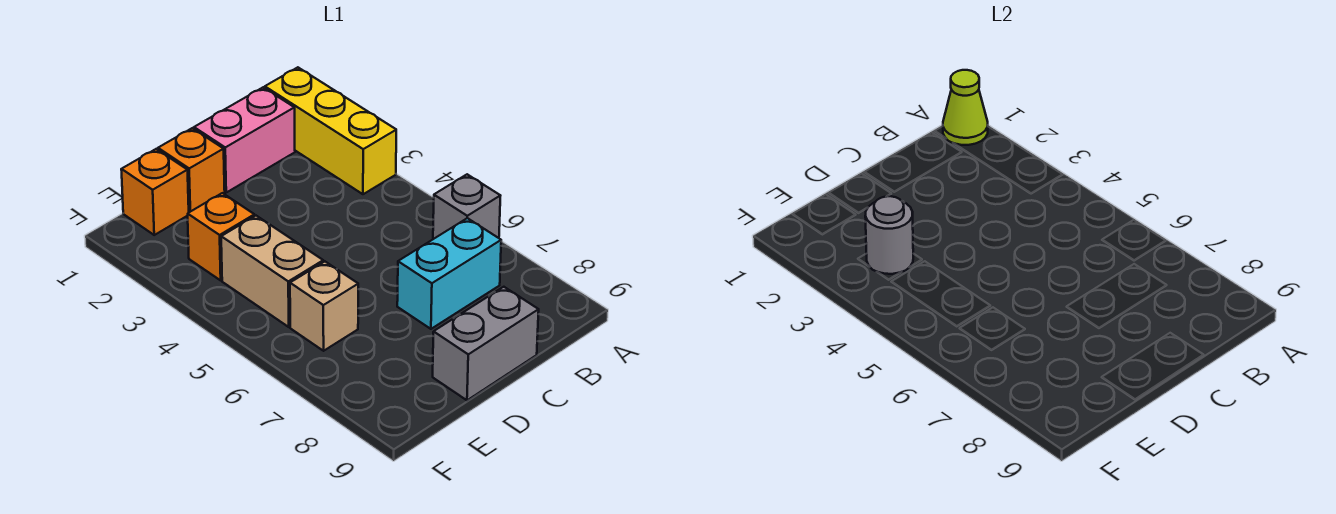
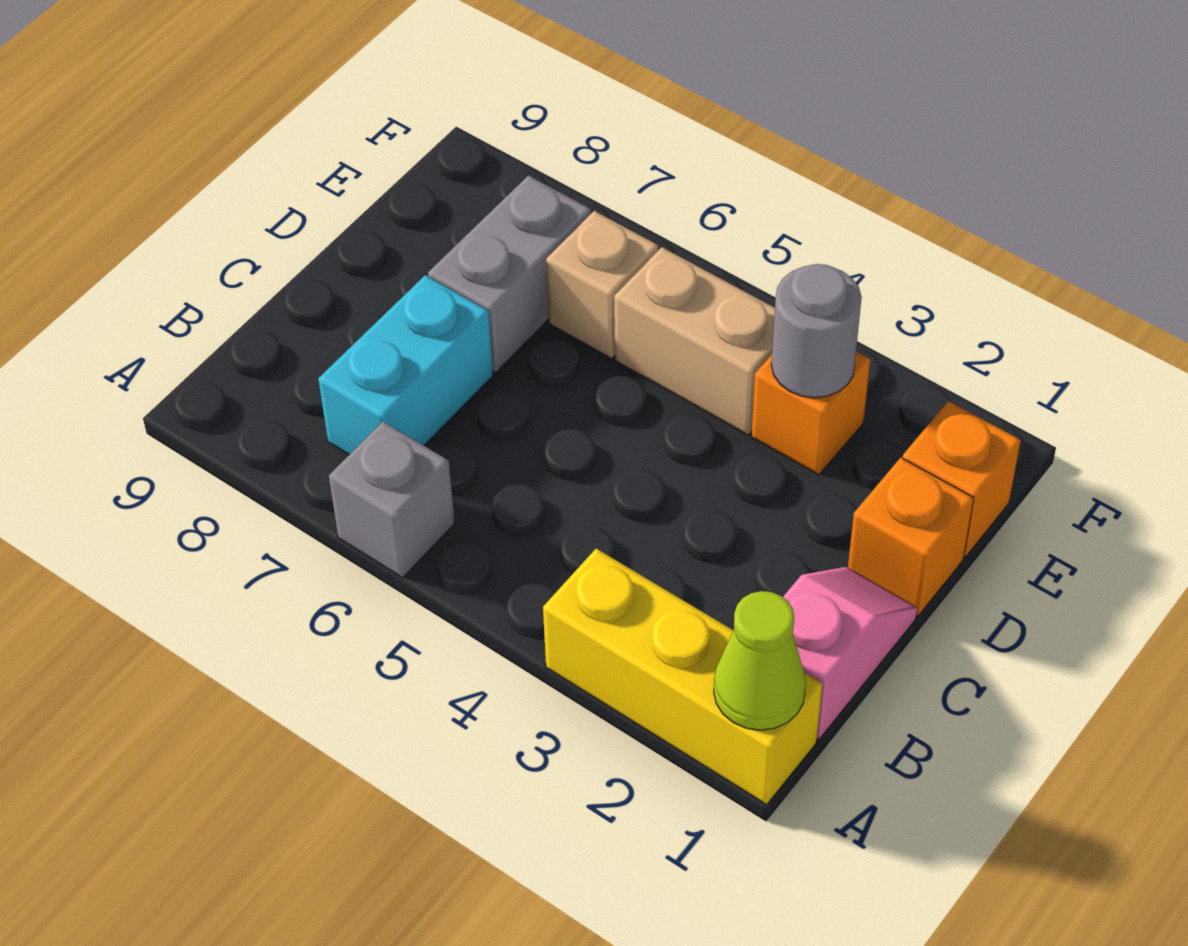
pink 1x2 brick [194,87,295,192] -> pink 1x2 slope [783,567,917,740]
grey 1x2 brick [433,287,539,400] -> grey 1x2 brick moved to [428,176,591,373]

